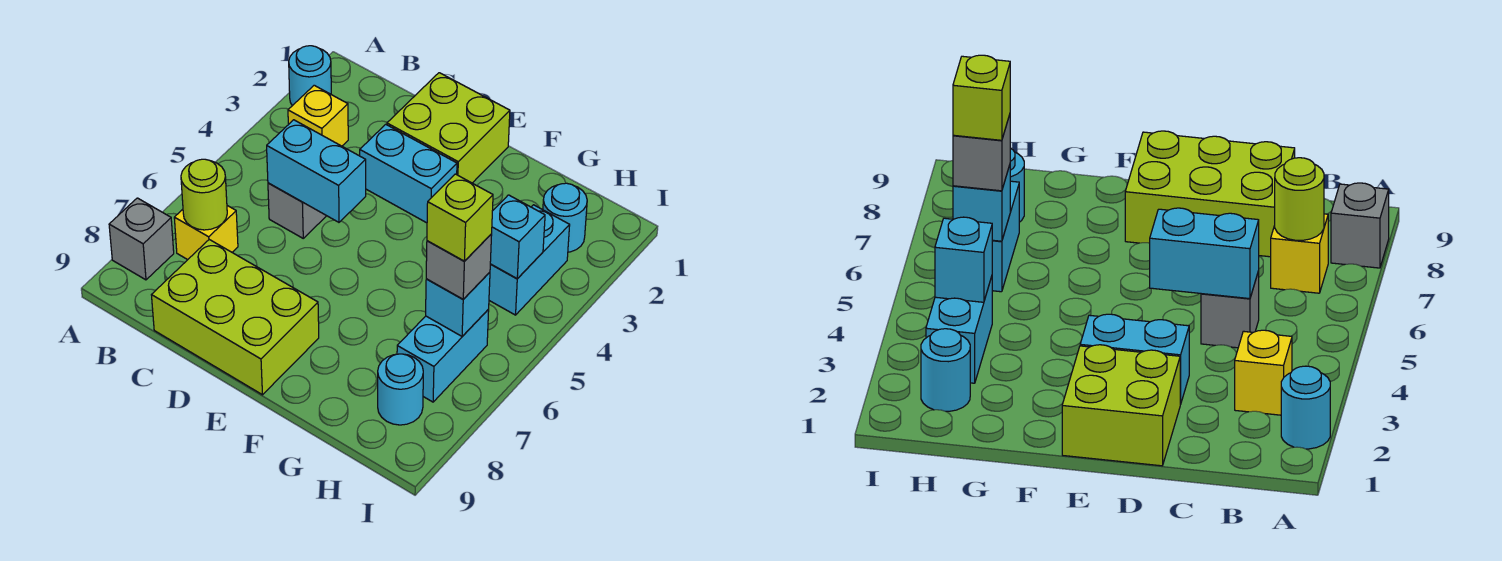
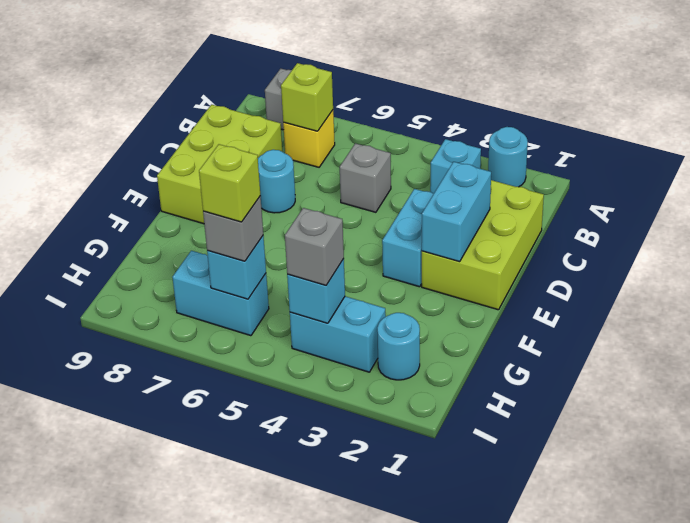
yellow 1x1 brick [288,85,348,146] -> cyan 1x1 brick [430,139,481,194]
lime 1x1 round brick [181,159,227,230] -> lime 1x1 brick [281,63,333,131]
cyan 1x2 brick [267,120,366,222] -> cyan 1x2 brick moved to [422,162,491,262]
lime 2x2 brick [387,73,510,183] -> lime 2x3 brick [422,180,544,310]
none -> grey 1x1 brick [285,208,344,285]
cyan 1x1 round brick [378,354,423,425] -> cyan 1x1 round brick moved to [258,150,295,213]

